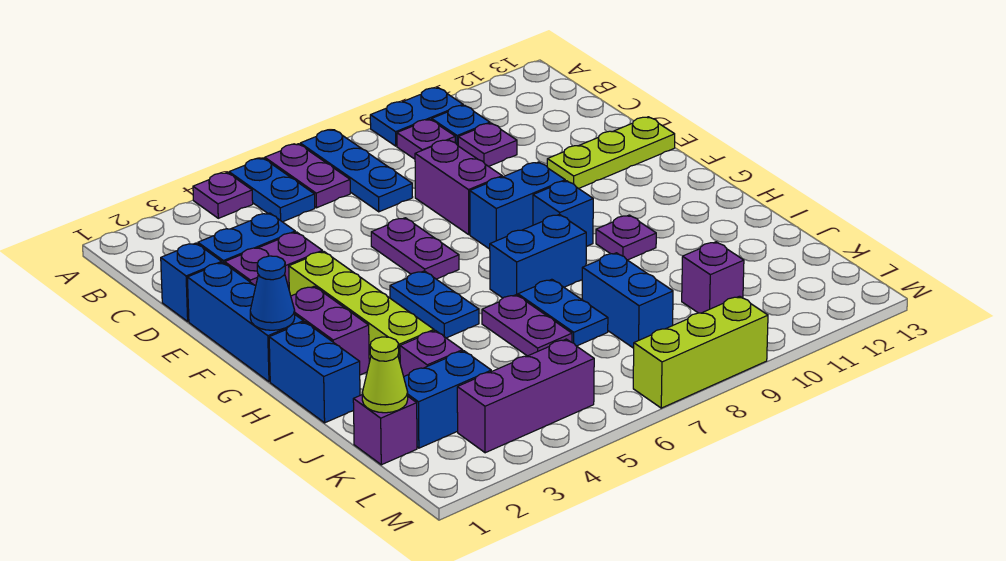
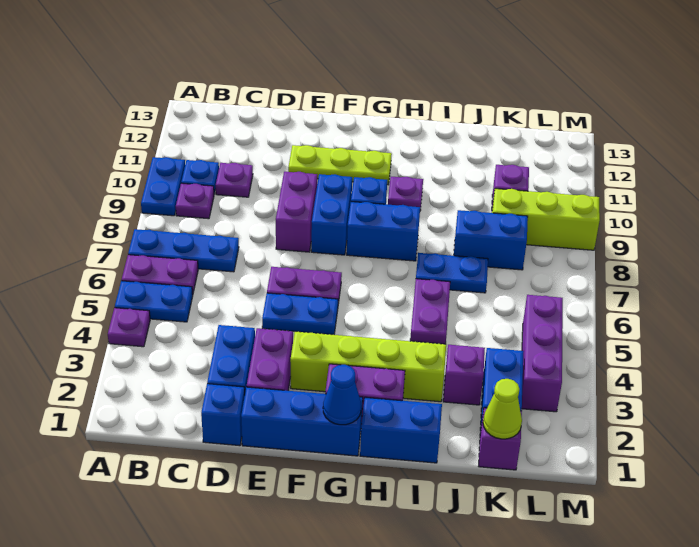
purple 1x2 brick [415,140,502,234] -> purple 1x2 brick turned to [276,171,317,252]
lime 1x3 plate [547,117,675,189] -> lime 1x3 plate turned to [288,145,392,185]
blue 1x2 plate [390,271,479,338] -> blue 1x2 plate moved to [262,293,338,335]
blue 1x2 brick [490,214,586,298] -> blue 1x2 brick turned to [347,202,420,261]
purple 1x2 plate [482,295,572,356] -> purple 1x2 plate turned to [410,279,450,344]
lime 1x3 brick [633,296,768,408] -> lime 1x3 brick turned to [492,189,600,250]

